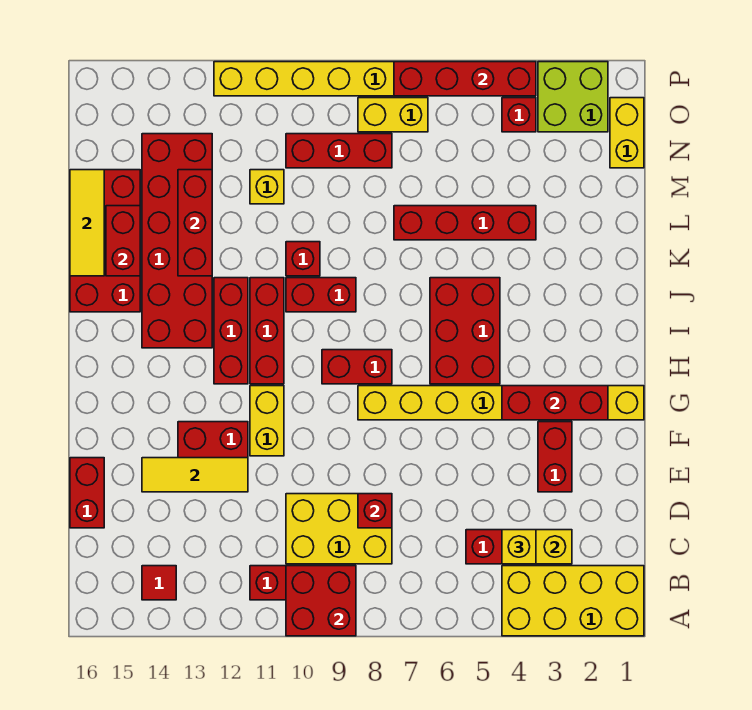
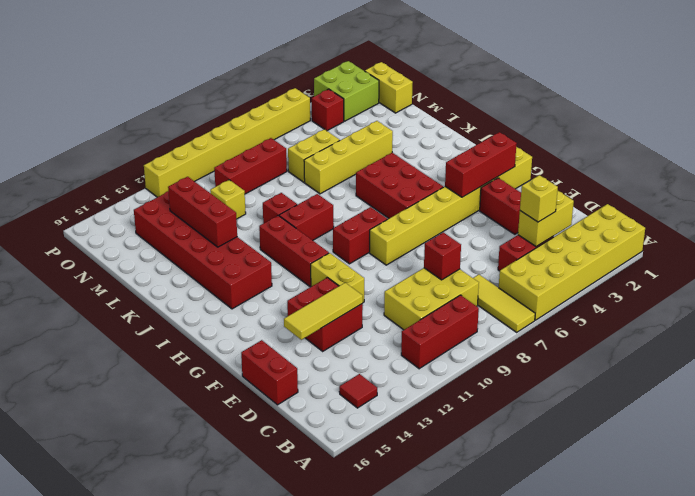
yellow 2x4 brick [502,566,644,636] -> yellow 2x6 brick [499,204,645,320]
red 2x2 brick [286,566,356,636] -> none
red 1x3 brick [214,278,248,384] -> none
red 2x4 brick [70,170,140,312] -> none
red 1x2 brick [106,206,140,276] -> none
yellow 1x3 tile [70,170,104,276] -> yellow 1x3 tile moved to [473,274,535,332]
red 1x4 brick [394,206,536,240] -> yellow 1x4 brick [304,121,393,194]
yellow 1x2 brick [358,98,428,132] -> yellow 1x2 brick moved to [288,129,340,182]
red 1x4 brick [394,62,536,96] -> none

